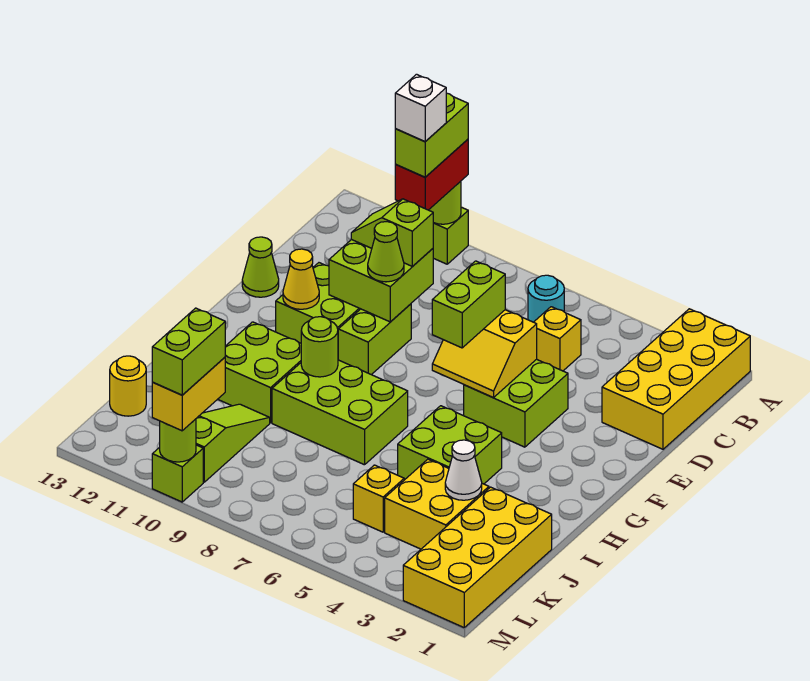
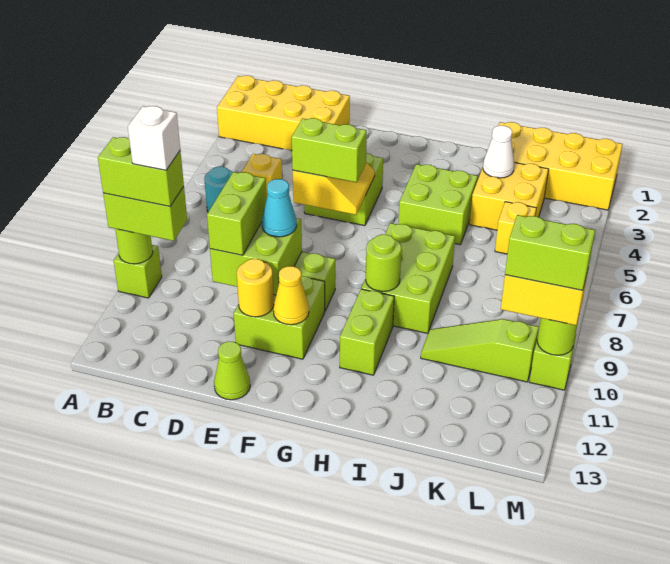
red 1x2 brick [395,139,468,210] -> lime 1x2 brick [103,186,187,241]
lime 1x2 slope [351,199,433,267] -> lime 1x2 brick [207,172,267,255]
lime 1x1 cone [368,222,404,282] -> cyan 1x1 cone [262,179,297,237]
lime 2x2 brick [218,322,301,423] -> lime 1x2 brick [340,289,394,375]
yellow 1x1 round brick [110,356,146,416] -> yellow 1x1 round brick moved to [237,259,274,317]

